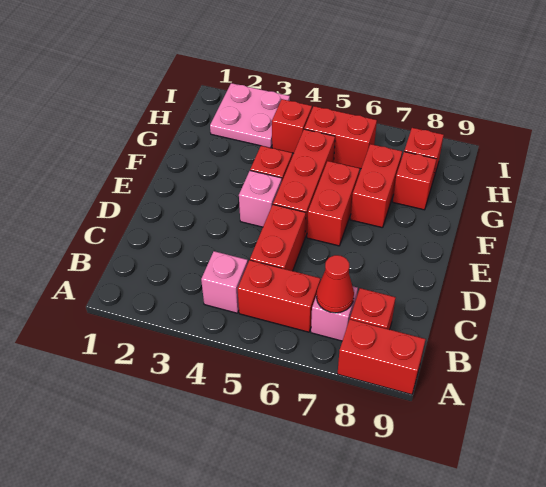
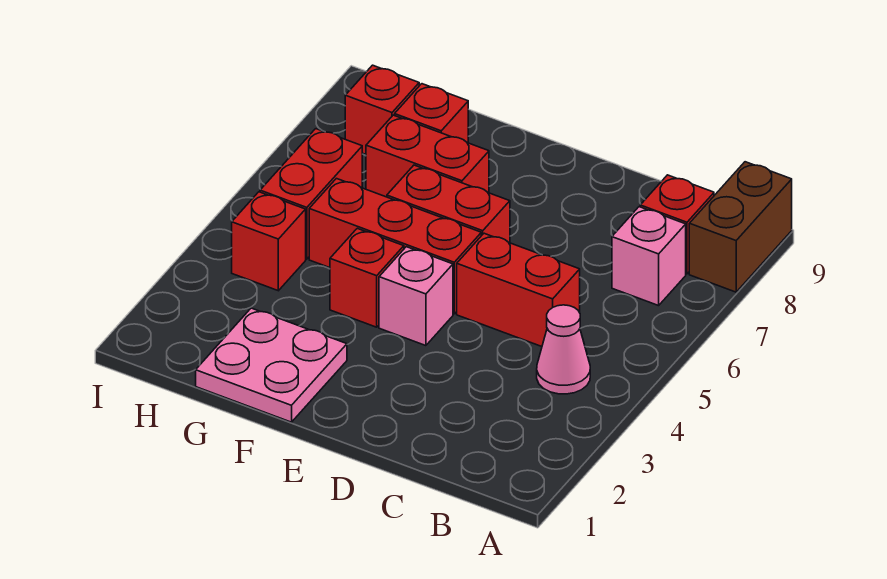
red 1x2 brick [338,319,426,395] -> brown 1x2 brick [689,162,792,292]
pink 1x1 brick [201,251,248,313] -> pink 1x1 cone [537,305,590,394]
red 1x2 brick [238,260,321,332] -> none
red 1x1 cone [316,255,354,313] -> none
pink 2x2 plate [210,83,290,148] -> pink 2x2 plate moved to [196,308,347,422]

